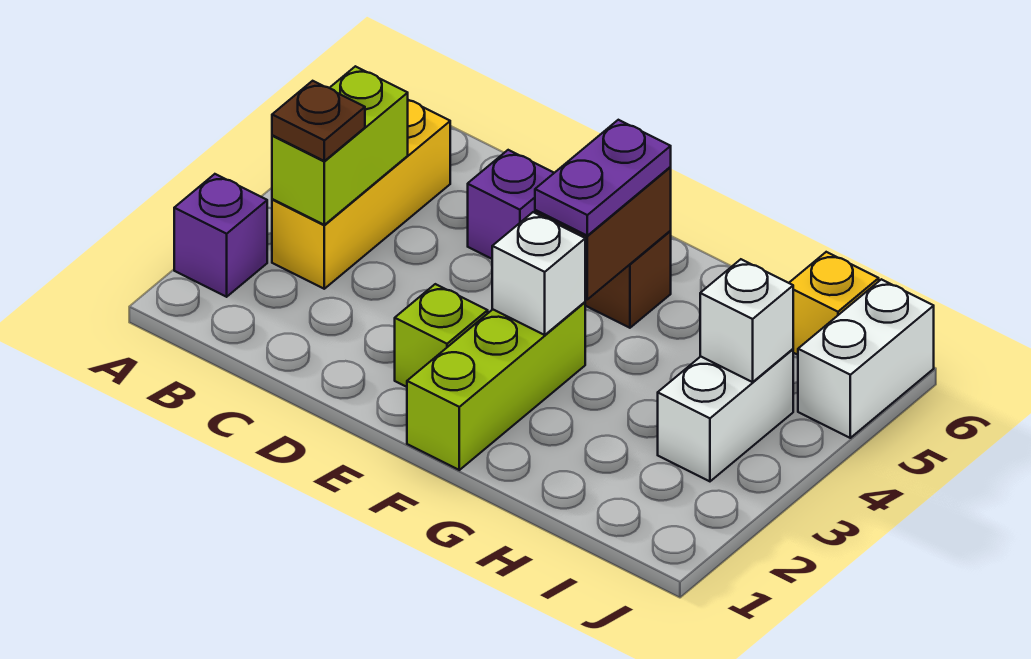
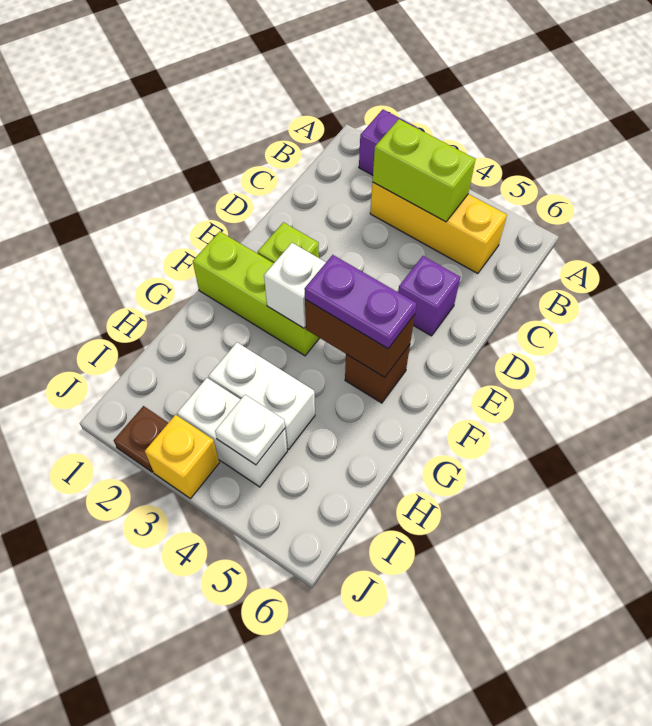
brown 1x1 plate [272,81,365,161] -> brown 1x1 plate moved to [114,406,168,472]
white 1x1 brick [700,259,793,382] -> white 1x1 plate [215,395,285,465]
yellow 1x1 brick [789,252,879,355] -> yellow 1x1 brick moved to [145,415,219,499]
white 1x2 brick [798,279,934,438] -> white 1x2 brick moved to [208,342,315,450]

